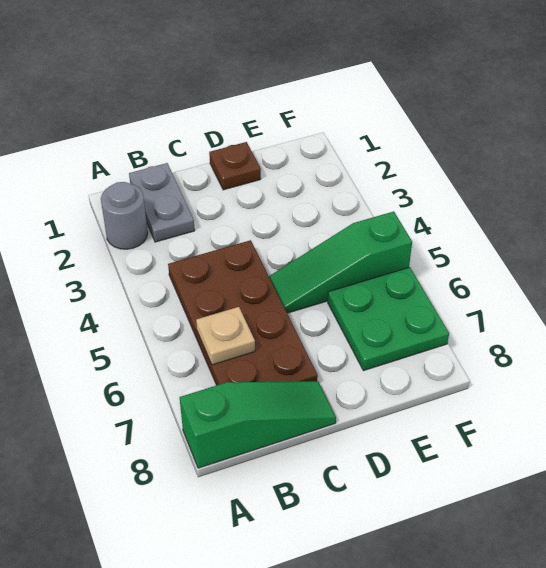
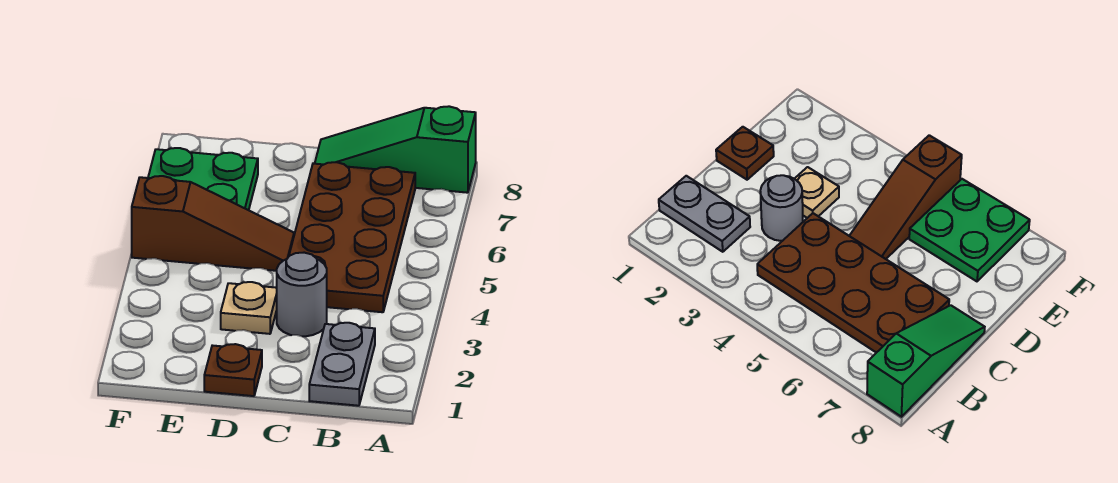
grey 1x1 round brick [101,182,148,249] -> grey 1x1 round brick moved to [277,253,327,336]
tan 1x1 plate [196,307,255,365] -> tan 1x1 plate moved to [221,282,277,334]
green 1x3 slope [269,211,412,313] -> brown 1x3 slope [132,176,294,271]

